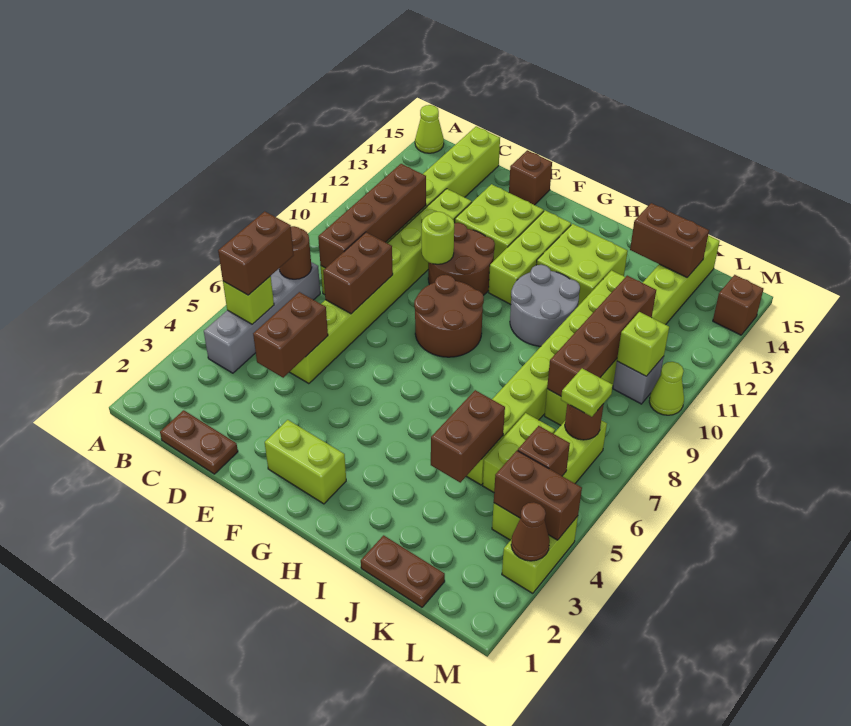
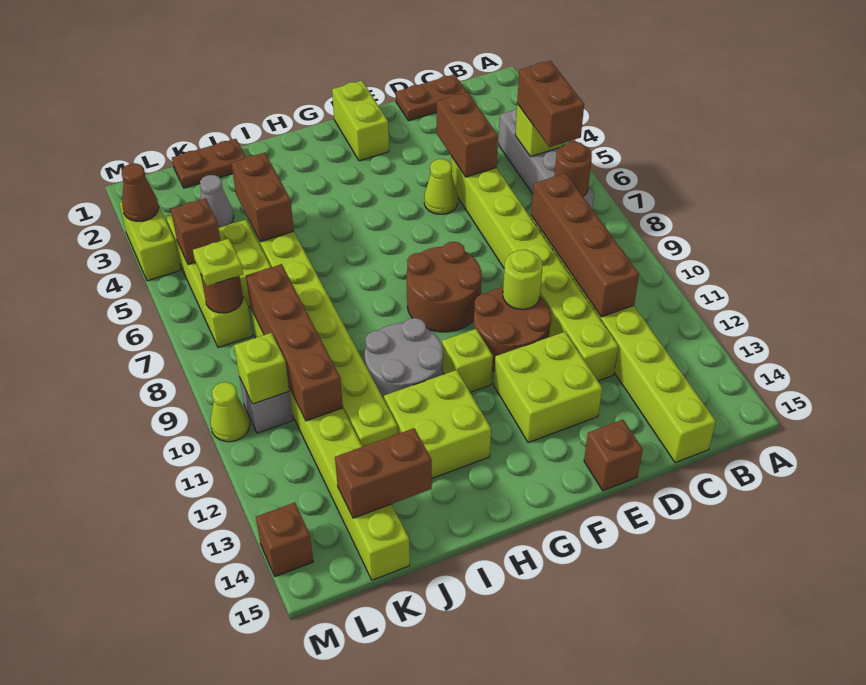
lime 1x1 cone [415,105,444,153] -> lime 1x1 cone moved to [424,159,458,214]
brown 1x2 brick [323,232,393,314] -> none
lime 1x2 brick [265,420,346,504] -> lime 1x2 brick turned to [332,81,389,161]
lime 1x3 brick [489,210,571,304] -> lime 1x1 brick [442,329,493,392]
none -> grey 1x1 cone [200,175,234,228]
brown 1x2 brick [494,451,582,540] -> none

